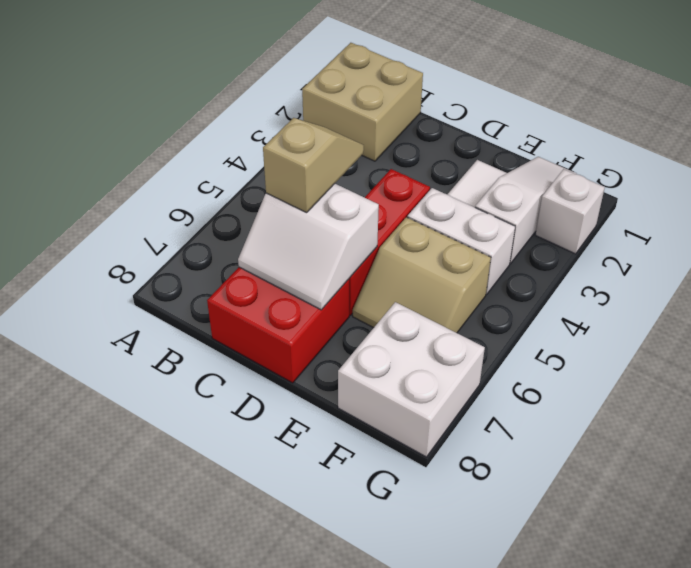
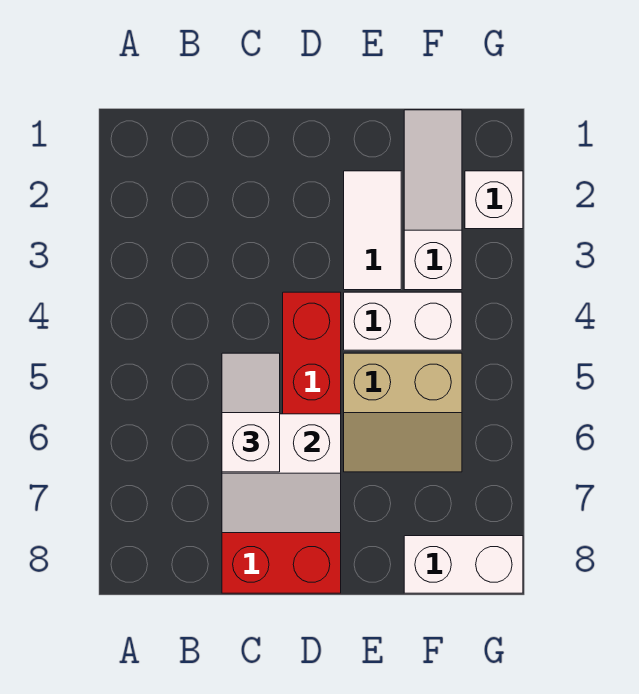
tan 2x2 brick [302,43,423,161] -> none
tan 1x2 slope [263,118,364,213] -> white 1x2 slope [222,353,280,472]
white 2x2 brick [338,302,485,457] -> white 1x2 brick [404,536,523,593]

